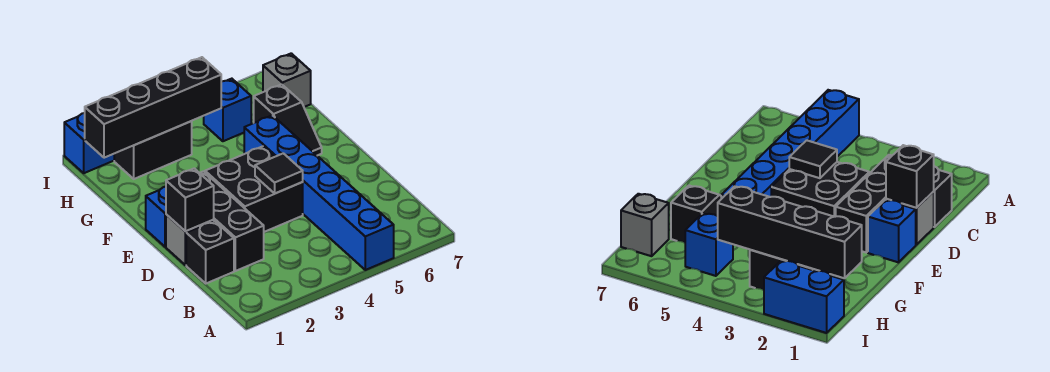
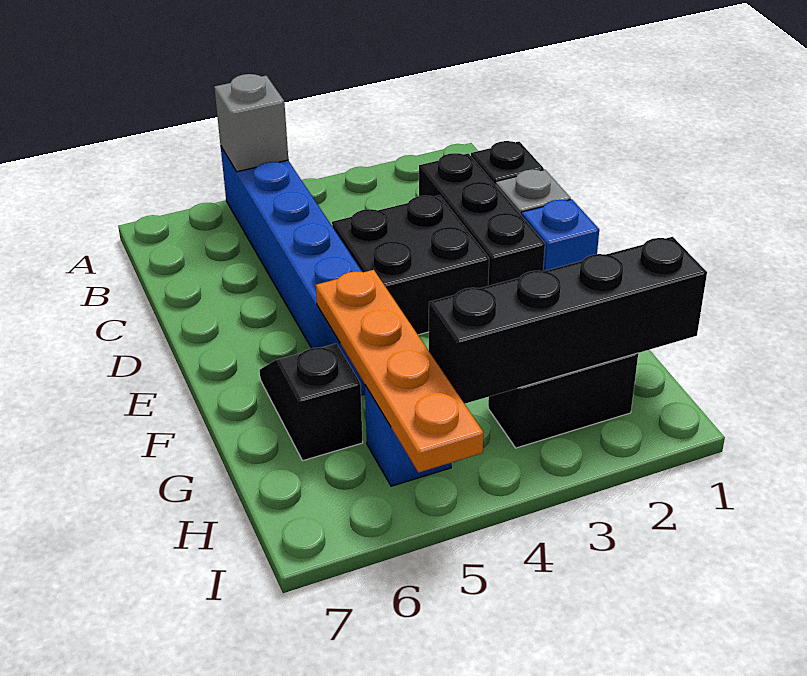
black 1x1 brick [166,169,214,231] -> none
black 1x1 tile [255,153,303,193] -> none
none -> orange 1x4 plate [316,270,484,473]
grey 1x1 brick [263,53,311,107] -> grey 1x1 brick moved to [214,74,288,172]
blue 1x2 brick [64,113,114,173] -> none

